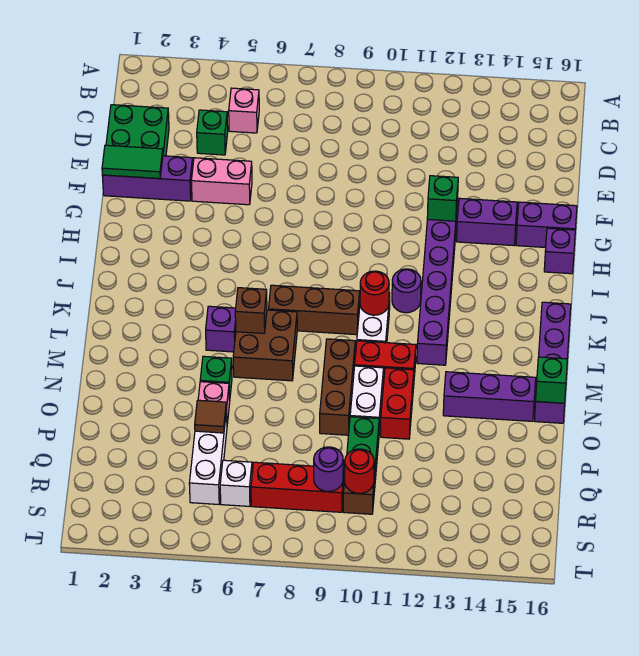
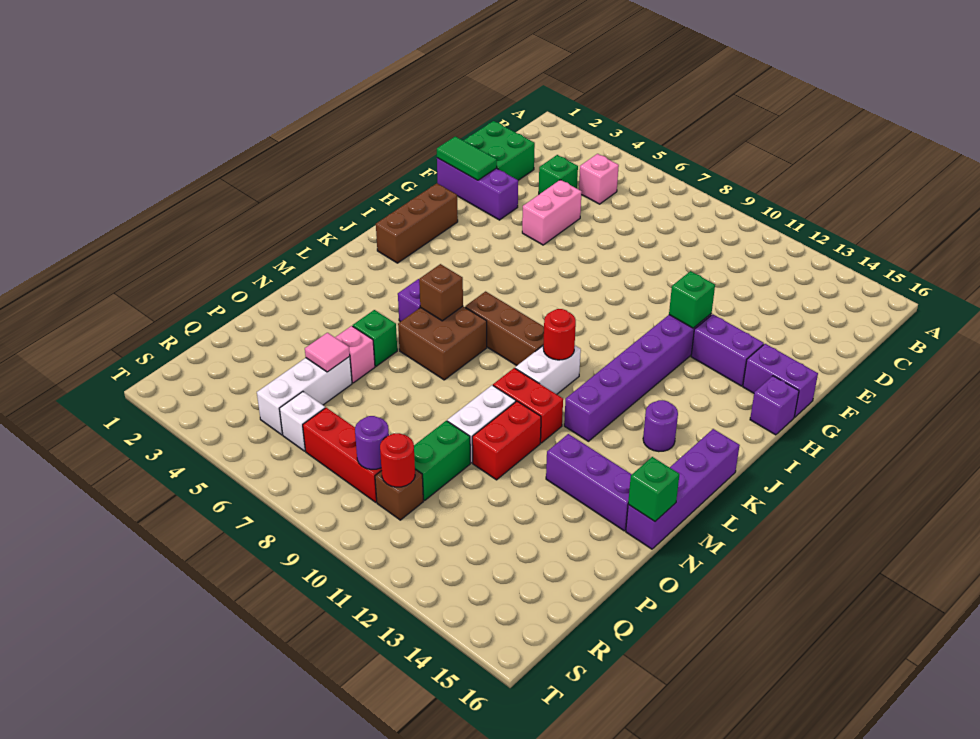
pink 1x2 brick [191,158,252,205] -> pink 1x2 brick turned to [522,180,582,245]
purple 1x1 round brick [392,269,421,313] -> purple 1x1 round brick moved to [643,400,678,452]
brown 1x3 brick [320,339,355,435] -> brown 1x3 brick moved to [376,183,458,263]
brown 1x1 tile [195,400,226,433] -> pink 1x1 tile [305,333,350,372]

